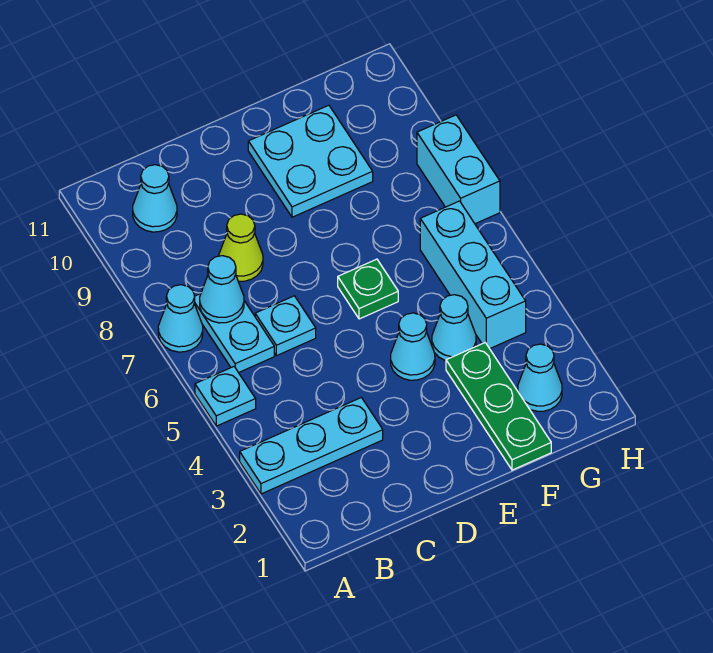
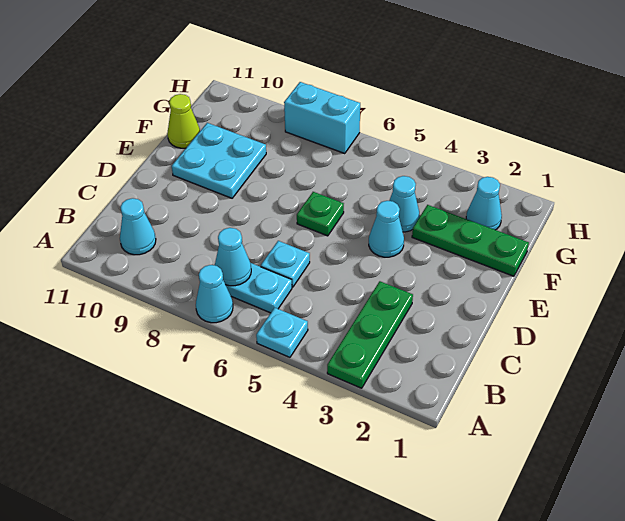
cyan 1x3 plate [240,398,383,494] -> green 1x3 plate [327,281,413,388]
lime 1x1 cone [219,214,263,281] -> lime 1x1 cone moved to [167,94,200,148]
cyan 1x3 brick [420,201,526,349] -> none

